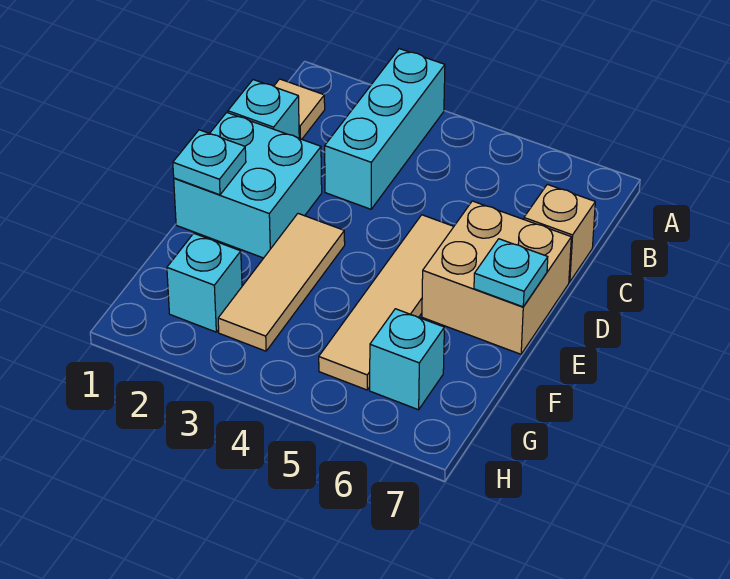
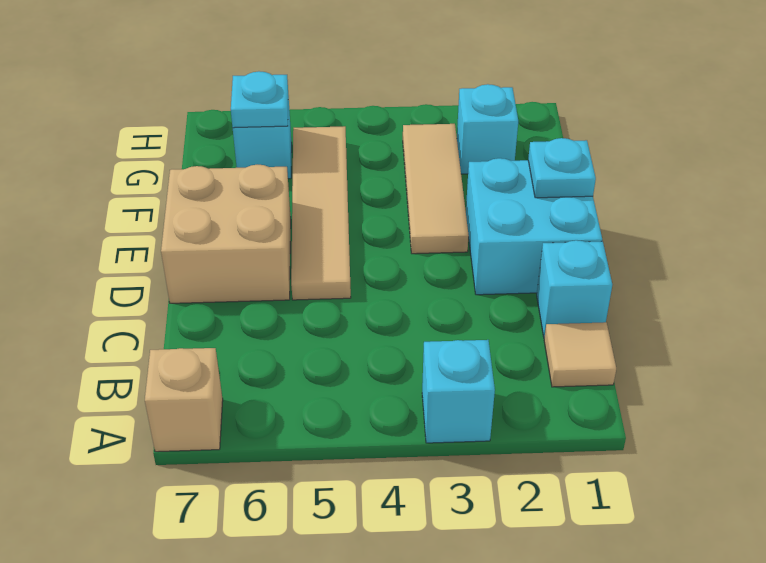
cyan 1x3 brick [325,49,445,209] -> cyan 1x1 brick [422,340,495,443]
tan 1x1 brick [524,184,595,282] -> tan 1x1 brick moved to [145,348,223,452]
cyan 1x1 plate [474,239,548,307] -> cyan 1x1 plate moved to [231,71,288,128]

